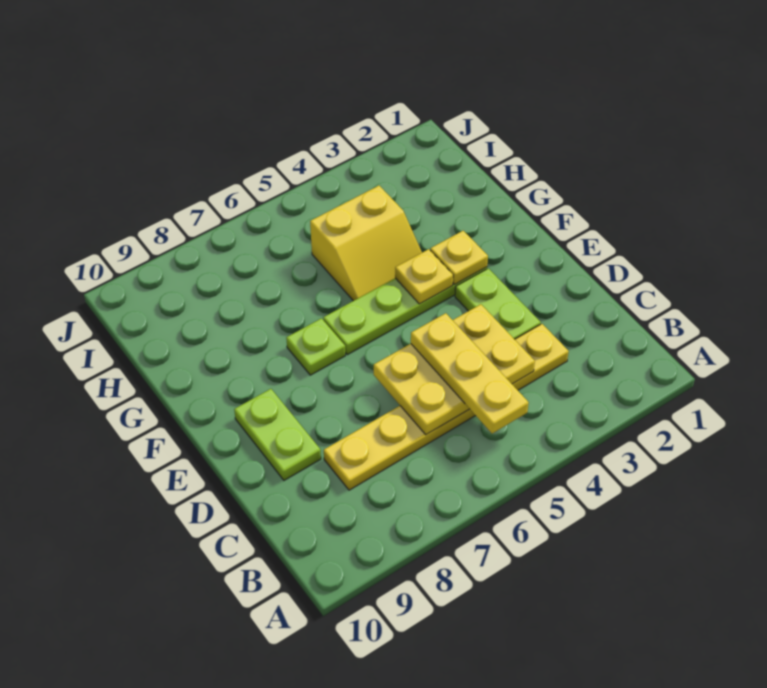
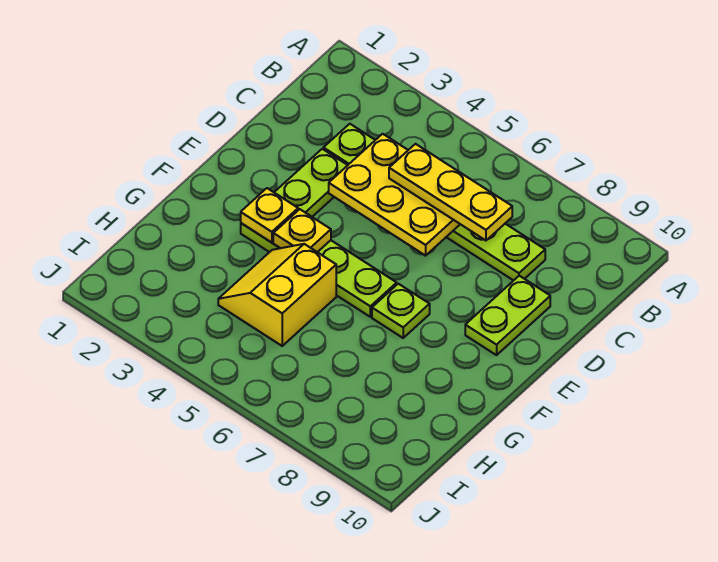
yellow 1x3 plate [411,313,529,434] -> yellow 1x3 plate turned to [389,144,512,240]
yellow 1x6 plate [324,324,569,490] -> lime 1x6 plate [323,124,545,281]
yellow 2x2 slope [310,186,422,301] -> yellow 2x2 slope turned to [218,244,336,346]

